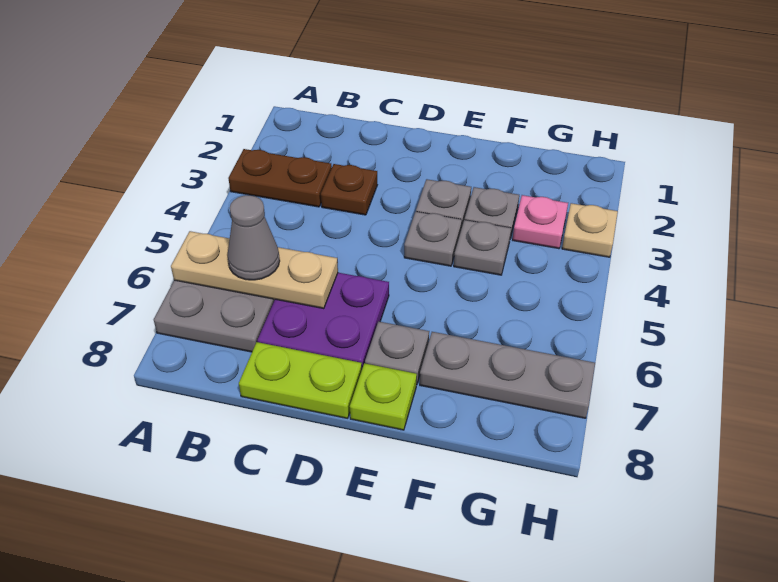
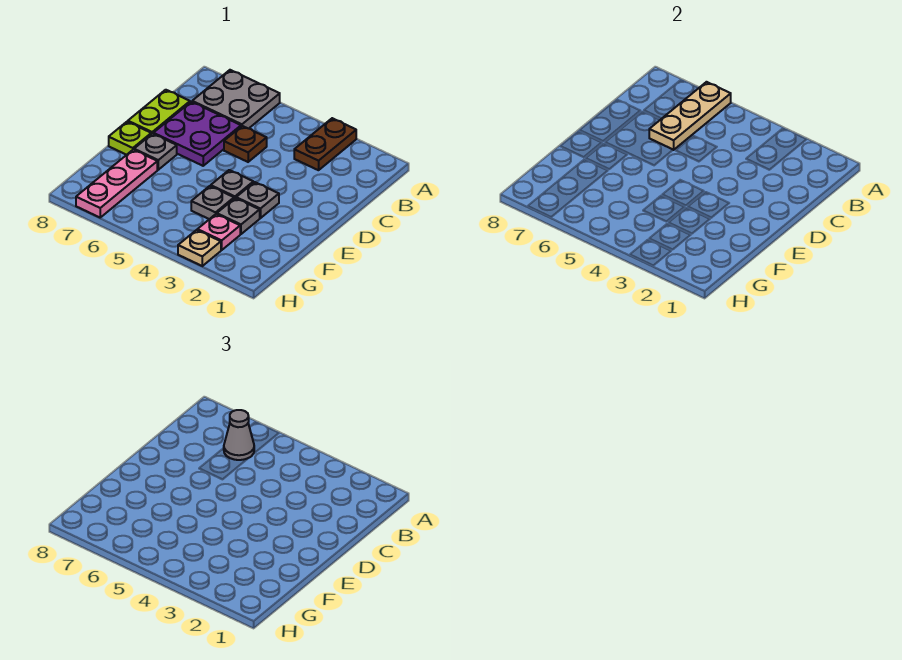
brown 1x1 plate [321,164,377,215] -> brown 1x1 plate moved to [224,126,267,162]
grey 1x3 plate [420,332,595,418] -> pink 1x3 plate [76,150,157,217]

